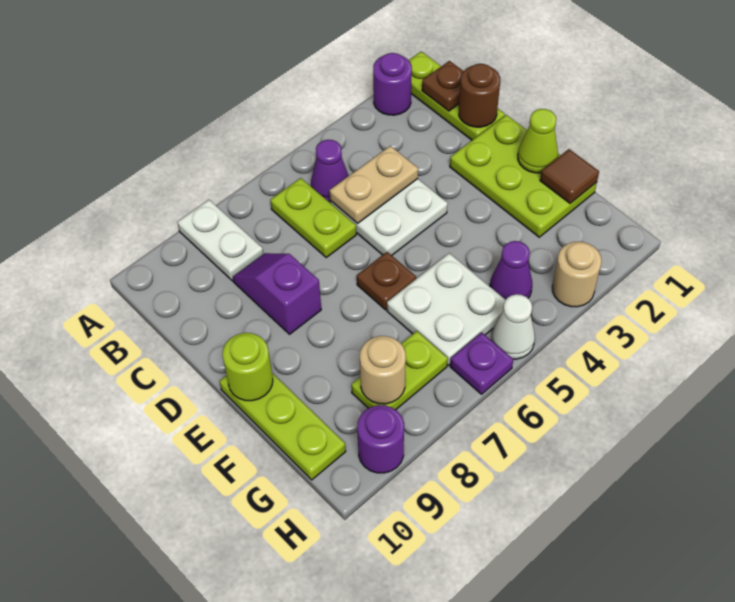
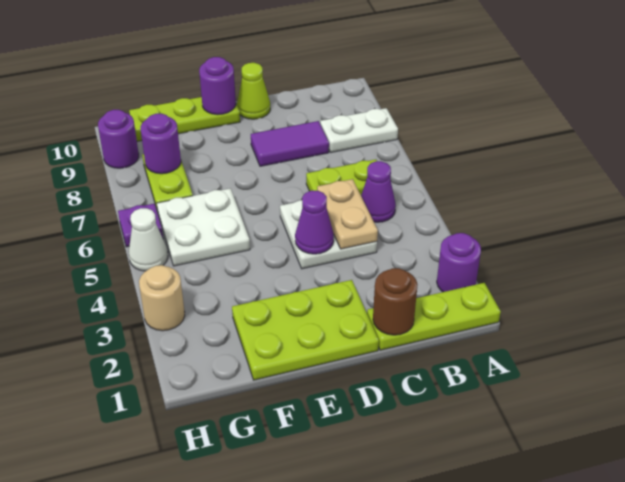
brown 1x1 plate [422,61,463,111] -> none
purple 1x2 slope [233,253,321,334] -> purple 1x2 tile [251,121,329,166]
lime 1x1 cone [518,109,558,173] -> lime 1x1 cone moved to [237,63,270,119]
brown 1x1 plate [357,252,416,310] -> none
lime 1x1 round brick [222,333,273,401] -> purple 1x1 round brick [199,57,236,115]
brown 1x1 tile [540,149,599,203] -> none
purple 1x1 cone [490,241,532,300] -> purple 1x1 cone moved to [295,191,334,254]
tan 1x1 round brick [360,336,406,404] -> purple 1x1 round brick [141,114,181,174]

